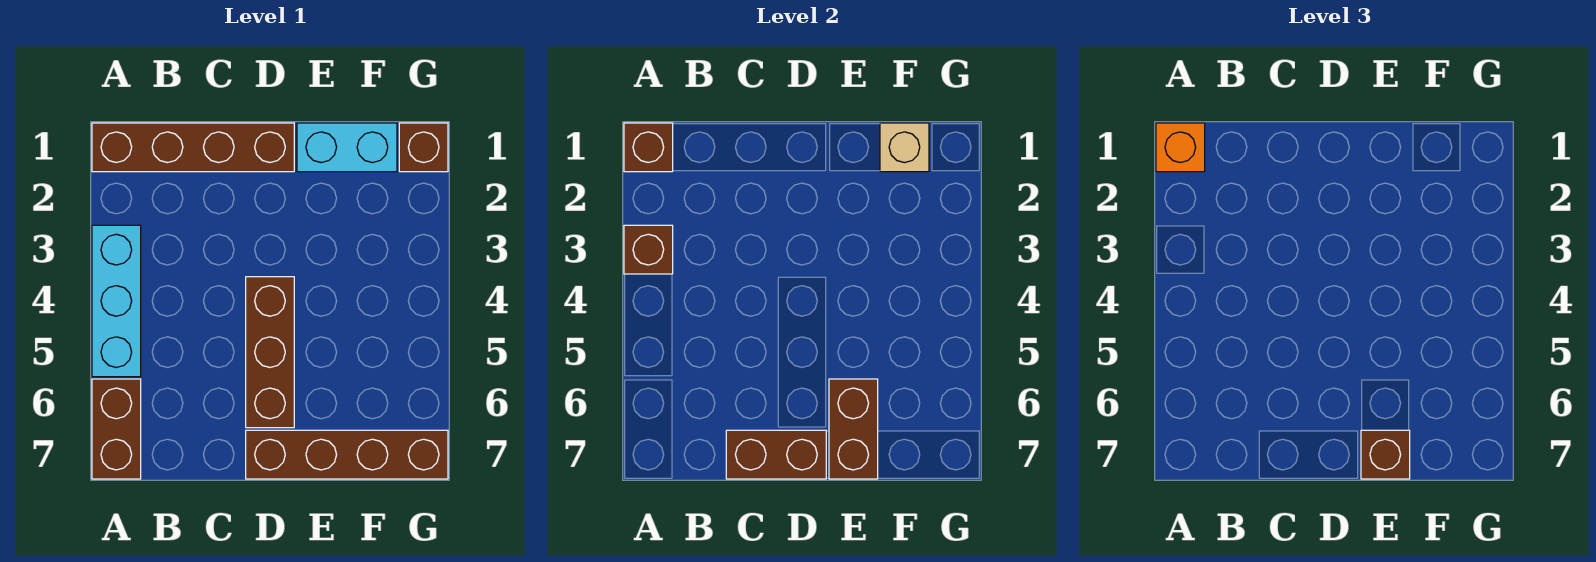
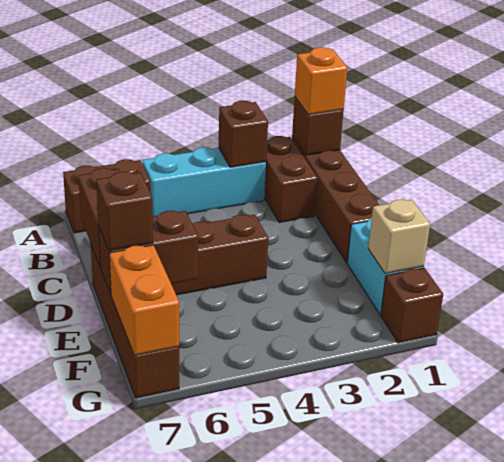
none -> brown 1x2 brick [264,136,318,222]
none -> orange 1x2 brick [110,245,179,355]

